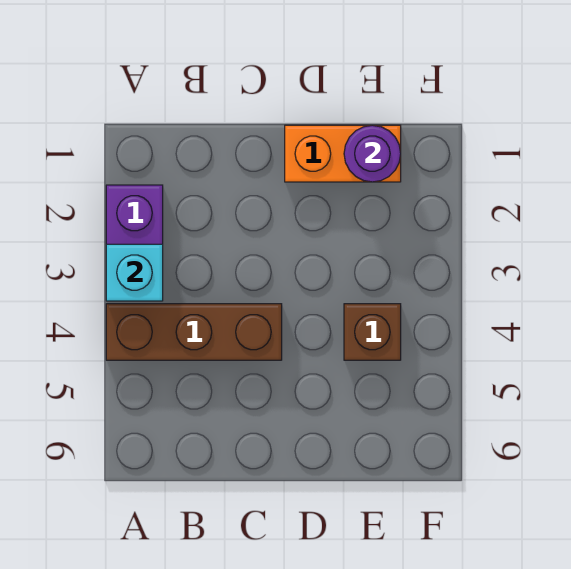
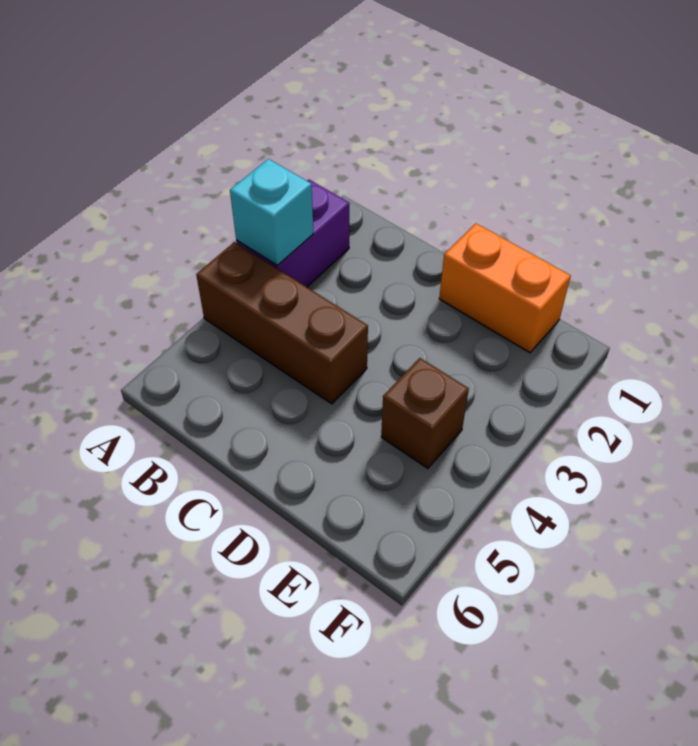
purple 1x1 round brick [344,125,401,182] -> none

